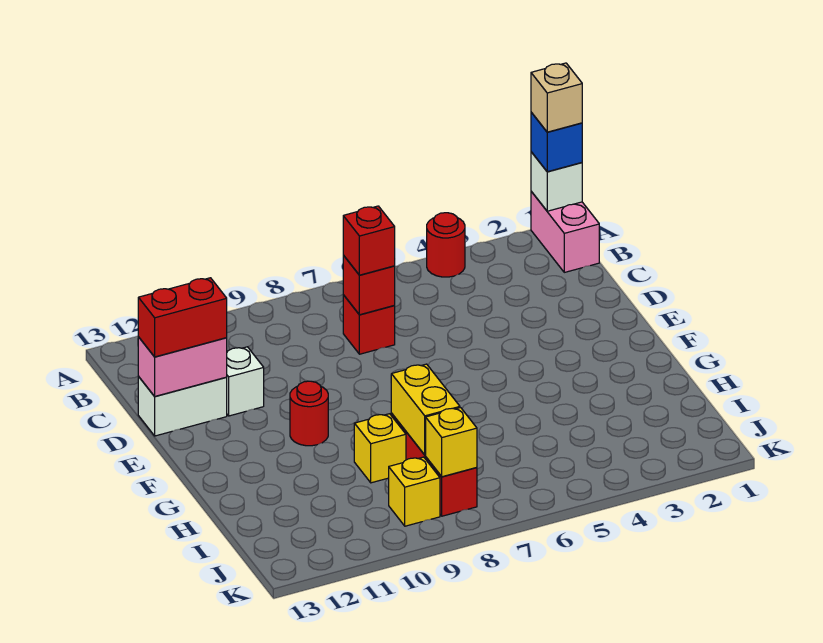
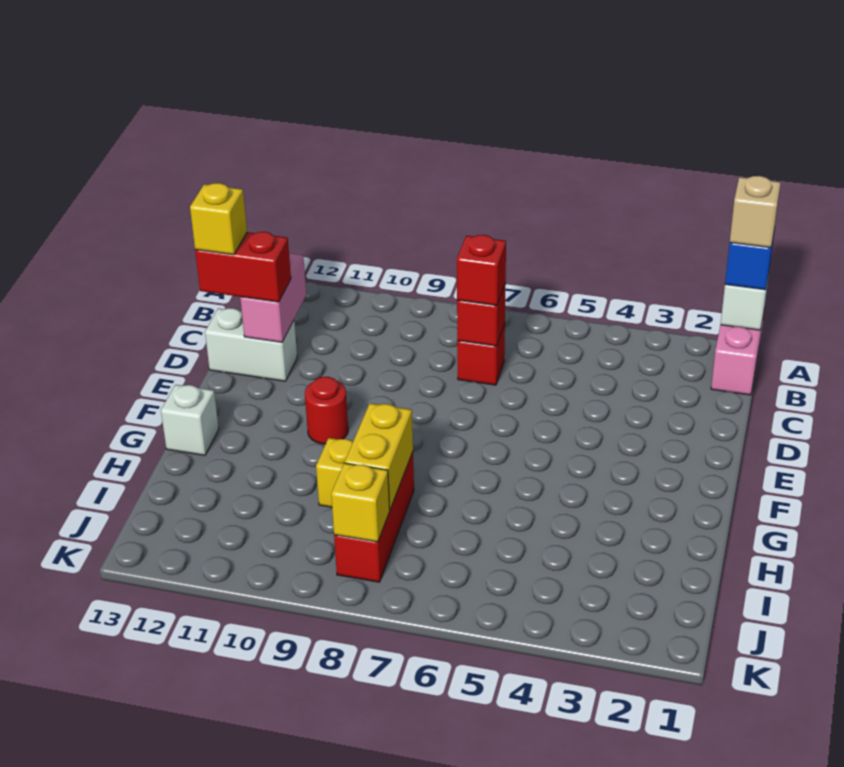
red 1x1 round brick [427,213,465,277] -> none
white 1x1 brick [227,347,264,416] -> white 1x1 brick moved to [161,385,219,455]
pink 1x2 brick [138,337,227,396] -> pink 1x2 brick turned to [240,253,306,342]
yellow 1x1 brick [389,457,440,526] -> yellow 1x1 brick moved to [190,183,247,255]

